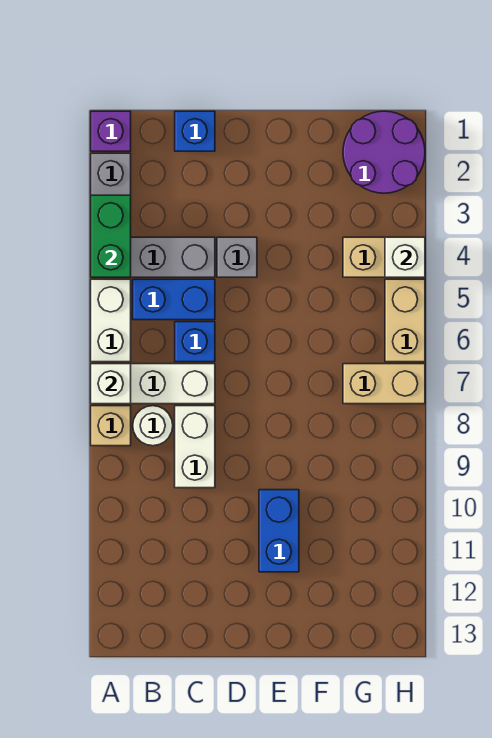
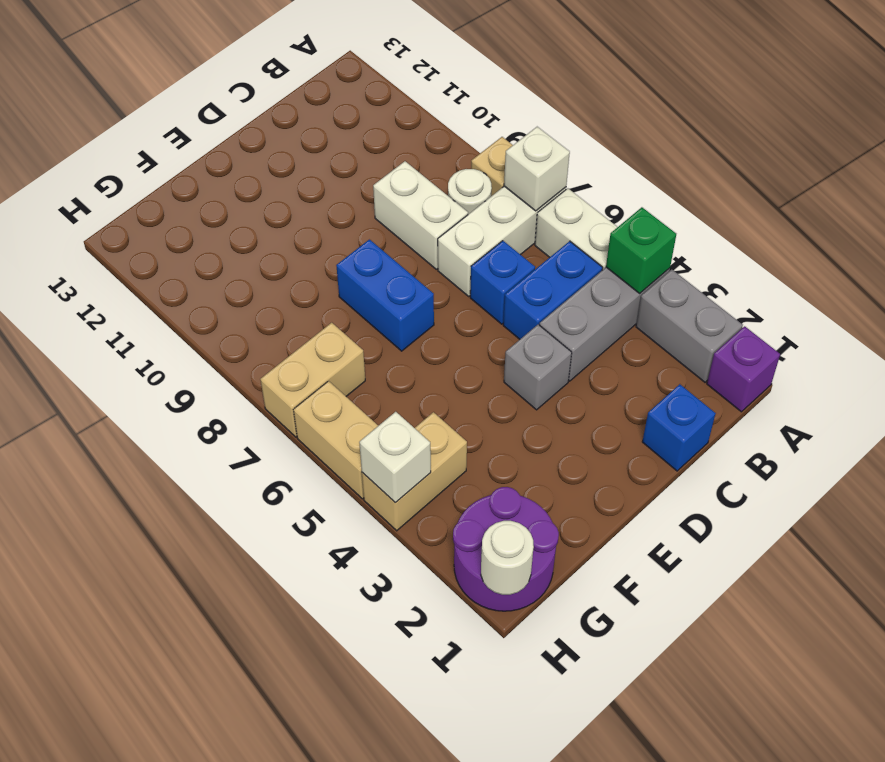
green 1x2 brick [91,195,131,277] -> green 1x1 brick [606,207,676,294]
blue 1x2 brick [259,490,299,572] -> blue 1x2 brick moved to [336,240,434,351]
none -> white 1x1 round brick [481,521,534,595]

